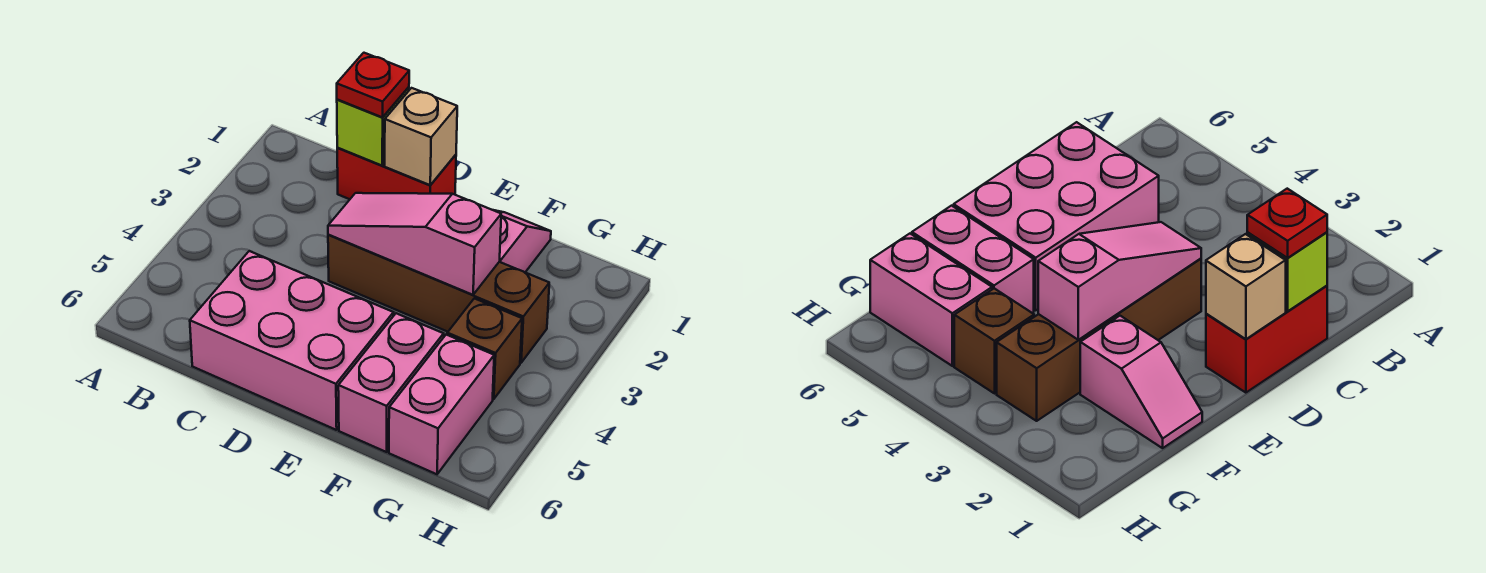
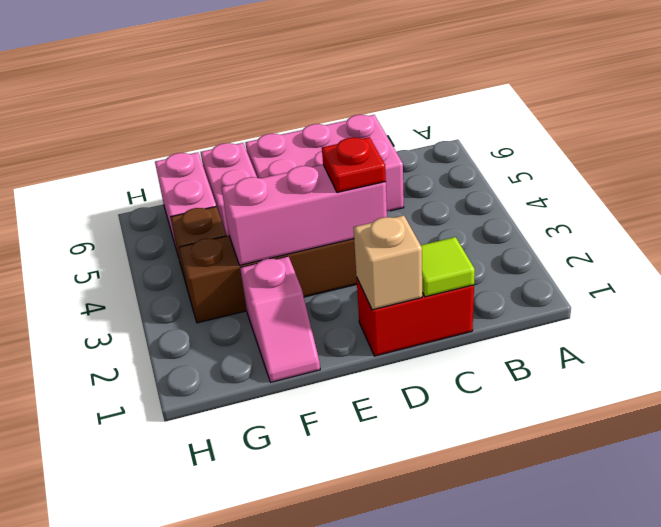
lime 1x1 brick [337,87,409,165] -> lime 1x1 tile [421,237,475,297]
red 1x1 plate [337,53,409,117] -> red 1x1 plate moved to [322,137,386,192]
pink 1x3 slope [328,193,501,295] -> pink 1x3 brick [221,165,387,265]

